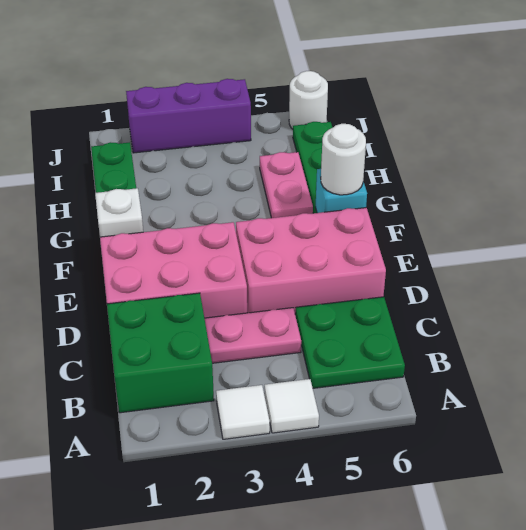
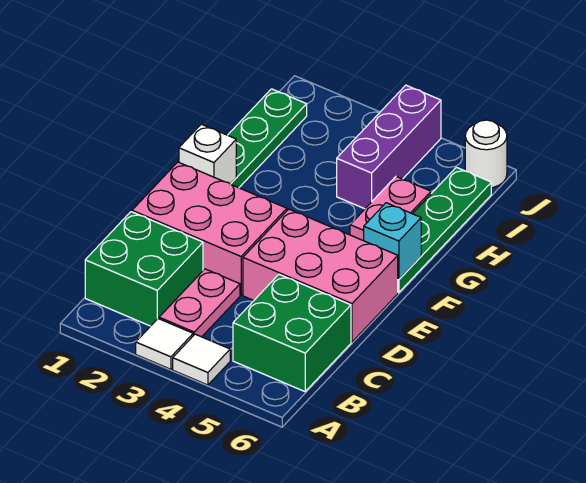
green 2x2 plate [295,297,405,388] -> green 2x2 brick [233,275,351,392]
pink 1x2 plate [205,308,301,363] -> pink 1x2 plate turned to [159,269,240,337]
white 1x1 round brick [321,124,366,195] -> none
purple 1x3 brick [126,79,251,153] -> purple 1x3 brick turned to [337,85,441,209]

